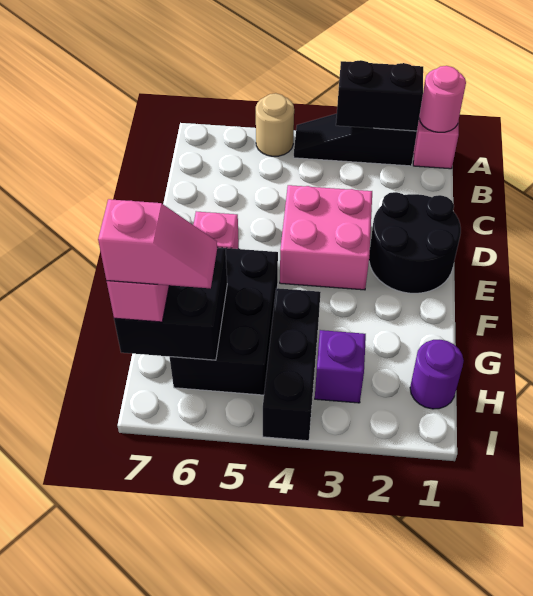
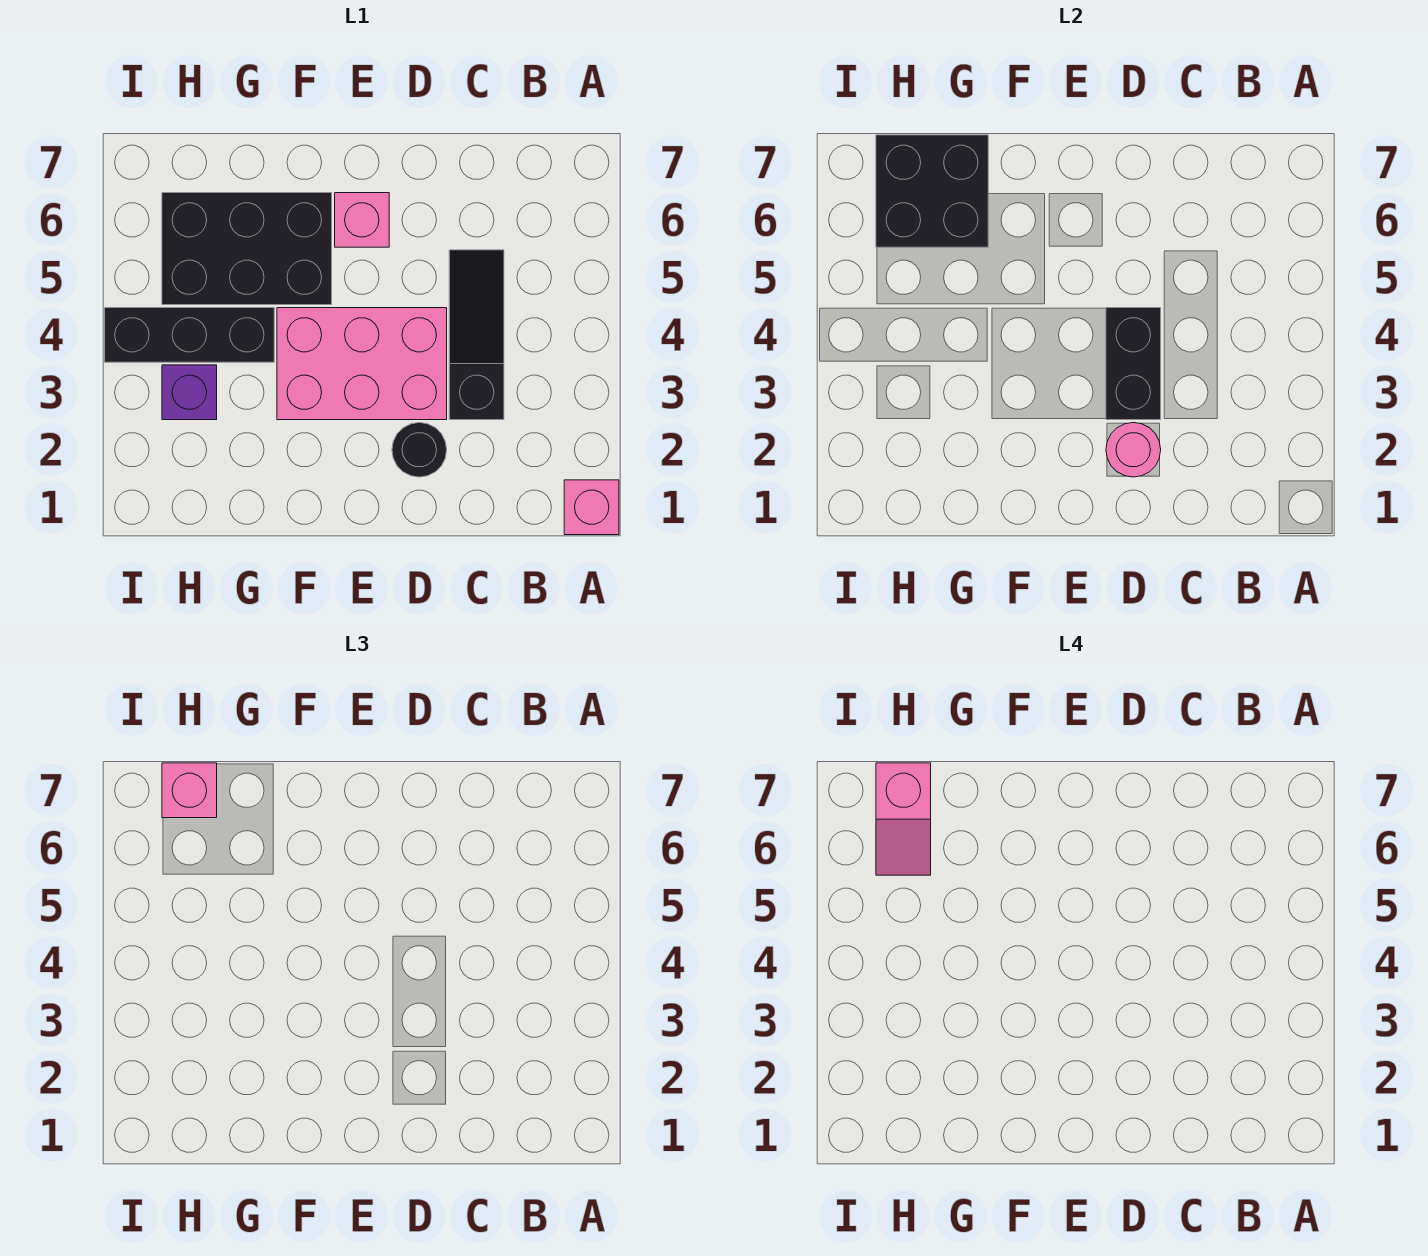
pink 1x1 round brick [419,66,466,132] -> pink 1x1 round brick moved to [1106,422,1161,477]
black 1x3 slope [294,114,417,166] -> black 1x3 slope moved to [449,250,504,420]
black 1x2 brick [336,60,423,131] -> black 1x2 brick moved to [1106,308,1161,420]
tan 1x1 round brick [256,93,294,156] -> none
black 2x2 round brick [369,192,461,293] -> black 1x1 round brick [392,422,447,477]
pink 2x2 brick [280,185,372,290] -> pink 2x3 brick [277,308,447,420]
purple 1x1 round brick [410,340,464,409] -> none

